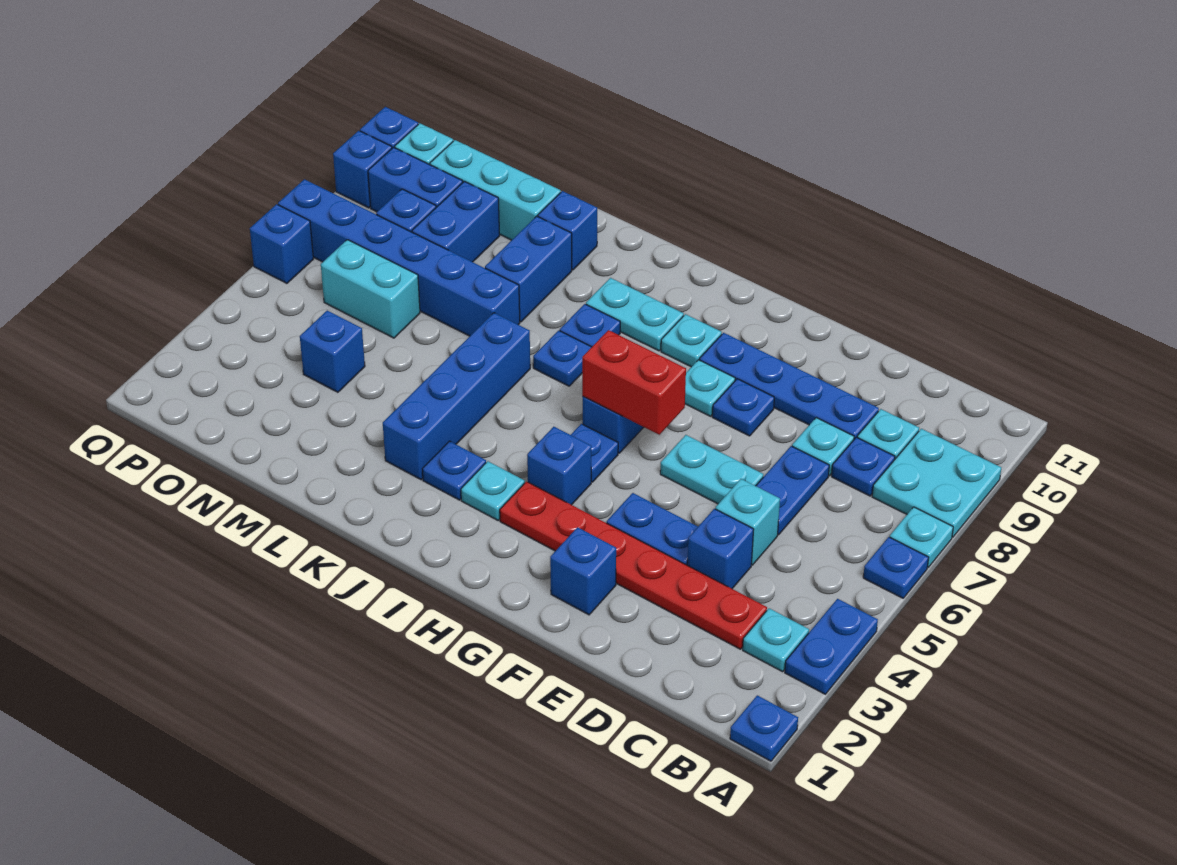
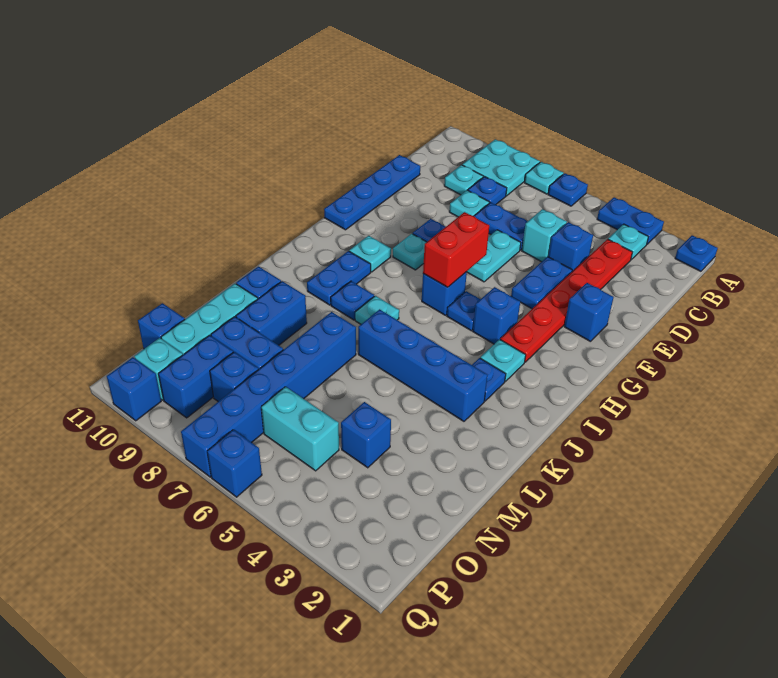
blue 1x4 plate [700,333,879,439] -> blue 1x4 plate moved to [324,155,420,230]
cyan 1x2 plate [586,278,684,351] -> blue 1x2 plate [307,251,371,305]
blue 1x1 plate [533,331,591,386] -> cyan 1x1 plate [355,296,399,324]
blue 1x2 brick [485,216,572,322] -> blue 1x2 brick turned to [236,281,307,345]
cyan 1x2 brick [321,240,420,338] -> cyan 1x2 brick turned to [261,387,339,471]
blue 1x1 brick [333,131,392,208] -> blue 1x1 brick moved to [138,303,185,349]

